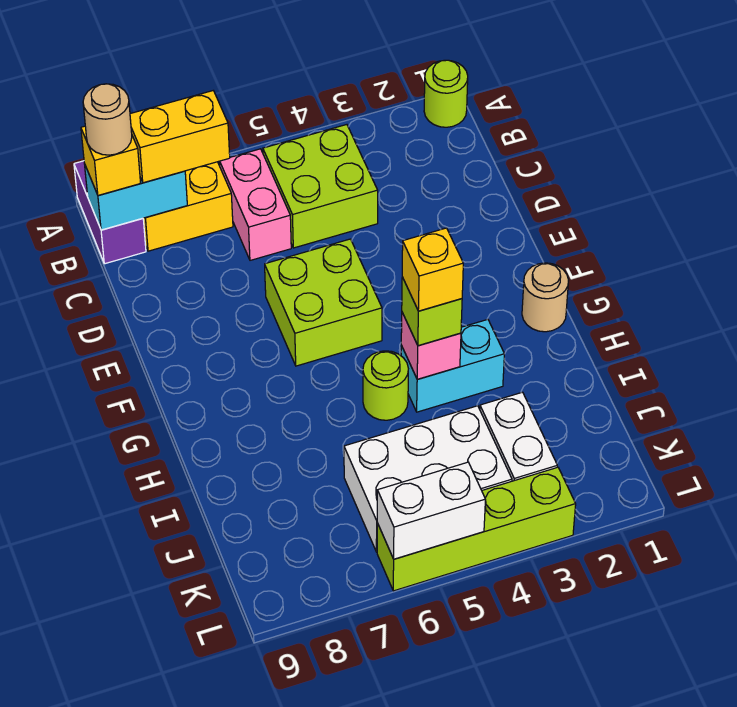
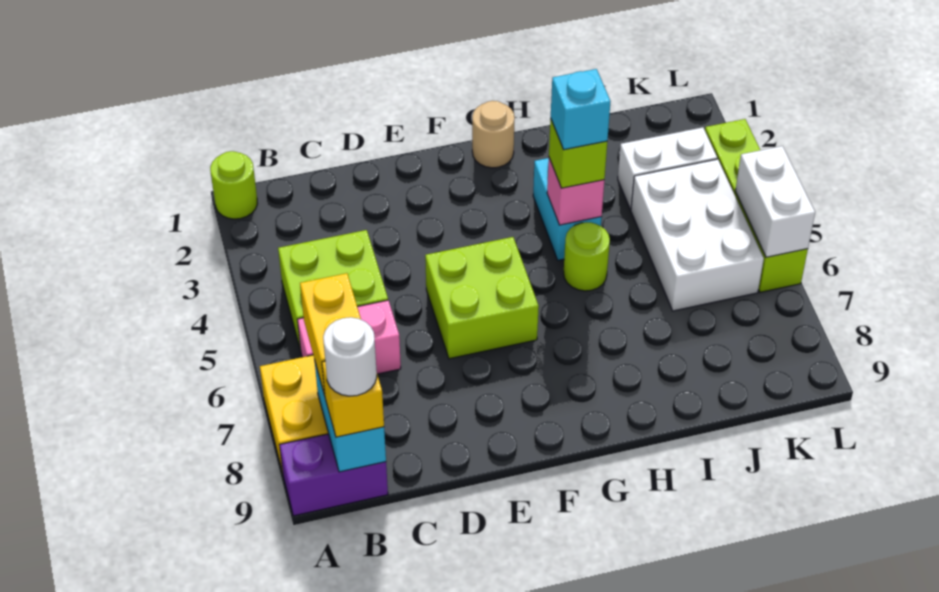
tan 1x1 round brick [83,84,132,155] -> white 1x1 round brick [323,317,377,396]
yellow 1x1 brick [402,228,463,311] -> cyan 1x1 brick [551,69,611,150]

